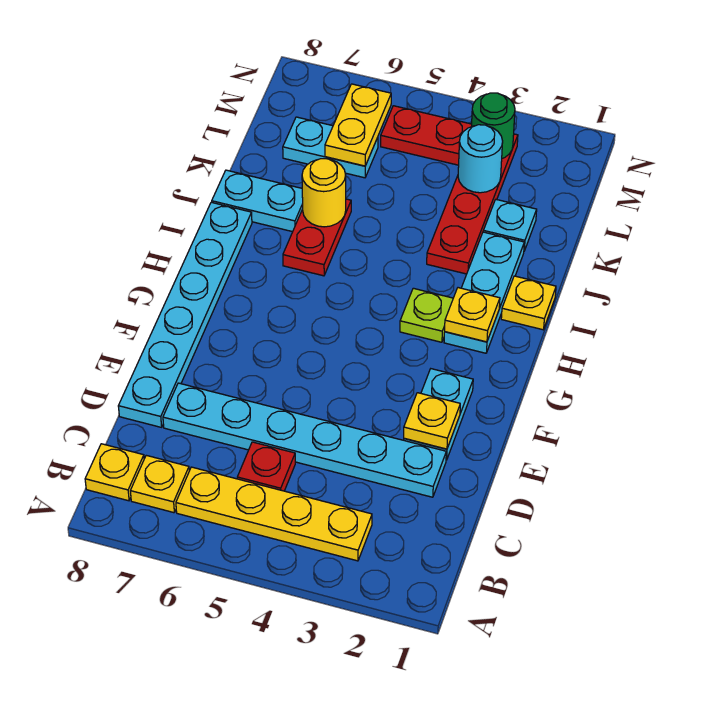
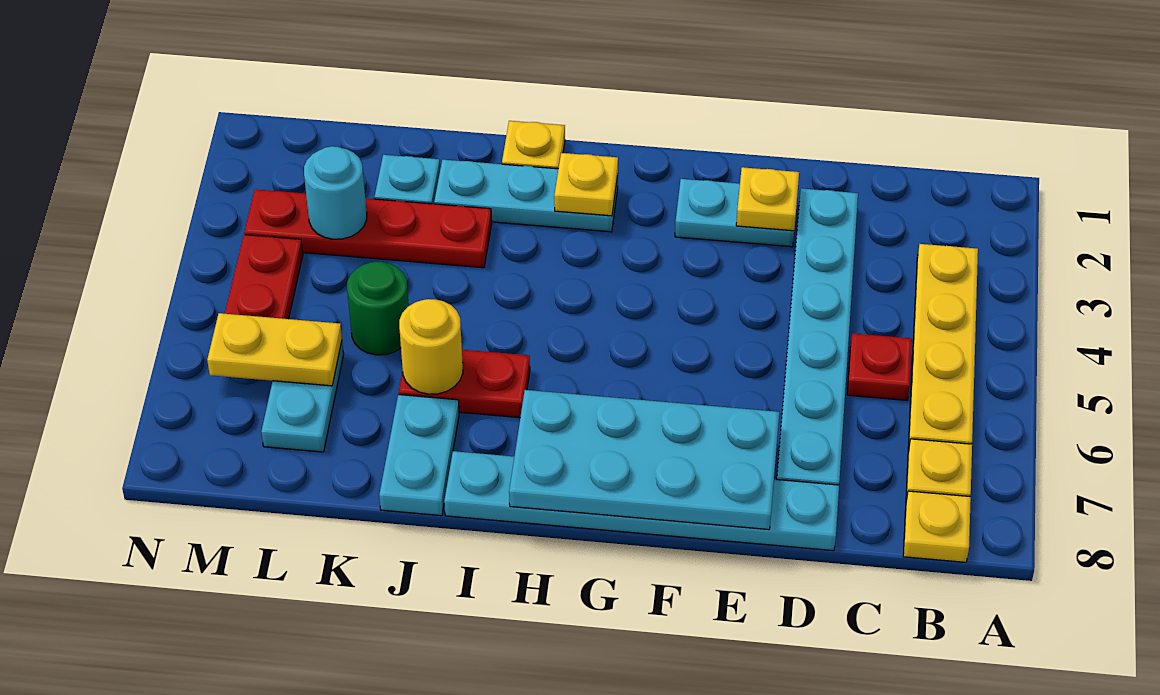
none -> cyan 2x4 plate [509,390,779,530]
lime 1x1 plate [400,288,453,342] -> none
green 1x1 round brick [472,93,515,158] -> green 1x1 round brick moved to [347,262,409,355]

